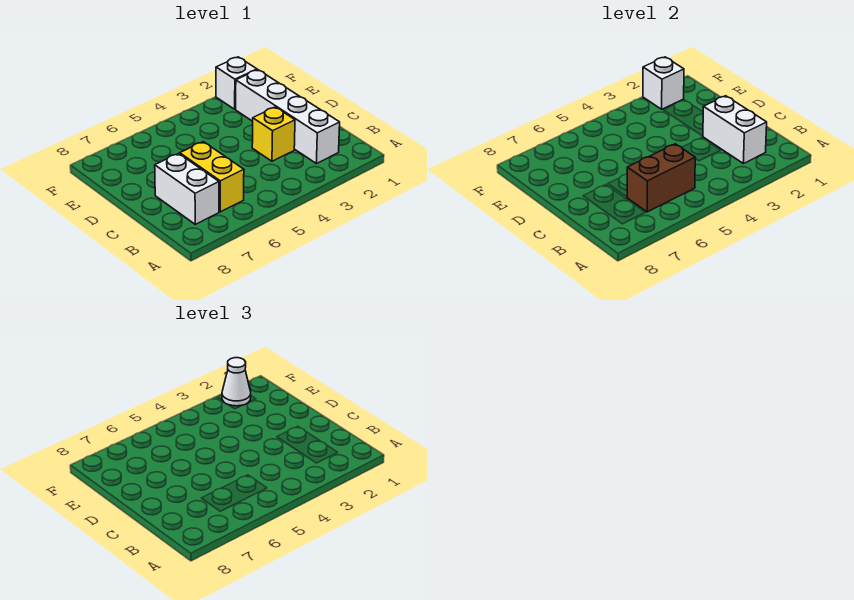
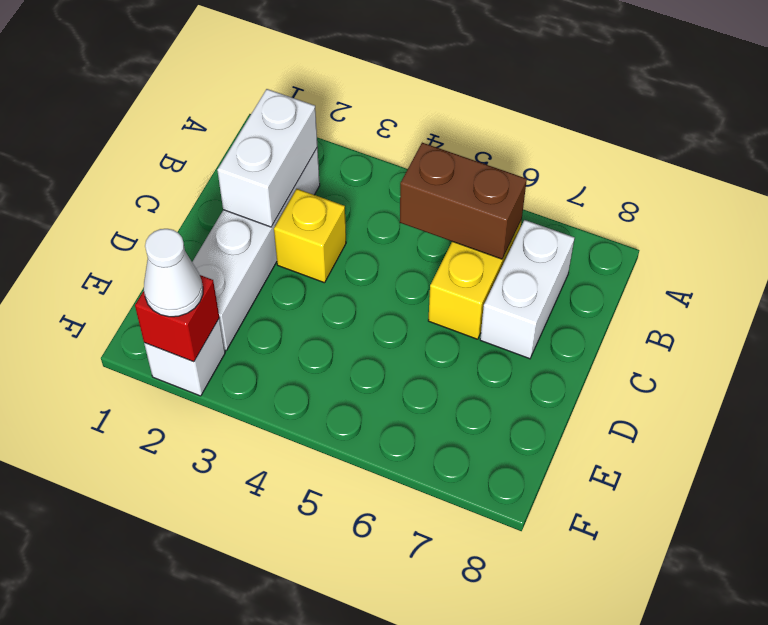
white 1x1 brick [643,57,684,109] -> red 1x1 brick [135,275,219,362]

